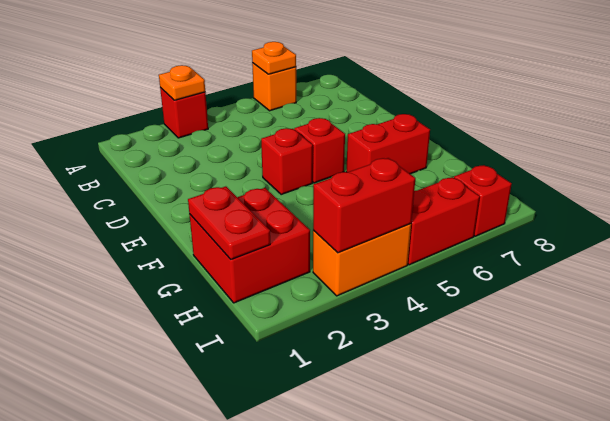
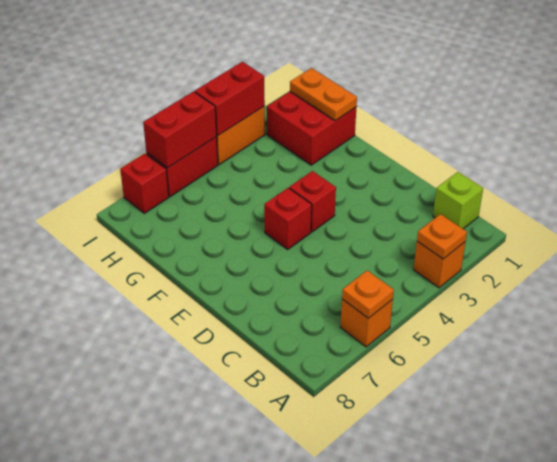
red 1x1 brick [160,87,208,138] -> orange 1x1 brick [414,242,465,288]
none -> lime 1x1 brick [433,172,483,229]
red 1x2 brick [346,114,430,174] -> red 1x2 brick moved to [143,92,217,168]
red 1x2 plate [188,186,270,259] -> orange 1x2 plate [290,68,357,121]

